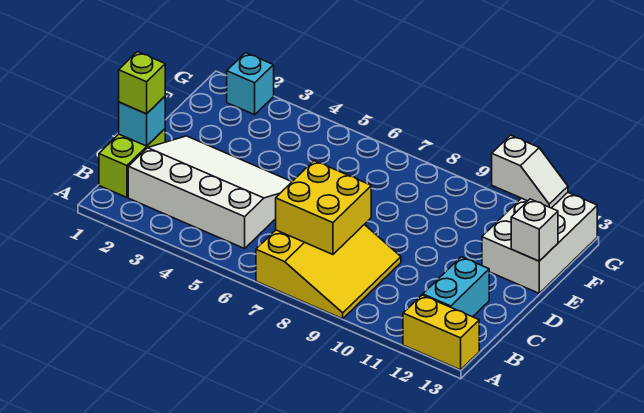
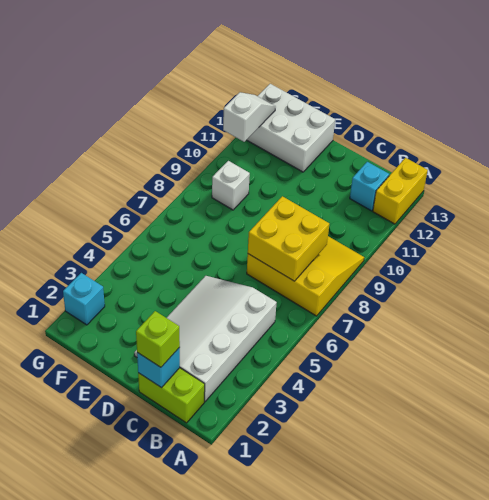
cyan 1x2 brick [423,257,489,317] -> cyan 1x1 brick [350,162,389,211]
white 1x1 brick [511,199,558,261] -> white 1x1 brick moved to [212,161,250,210]

